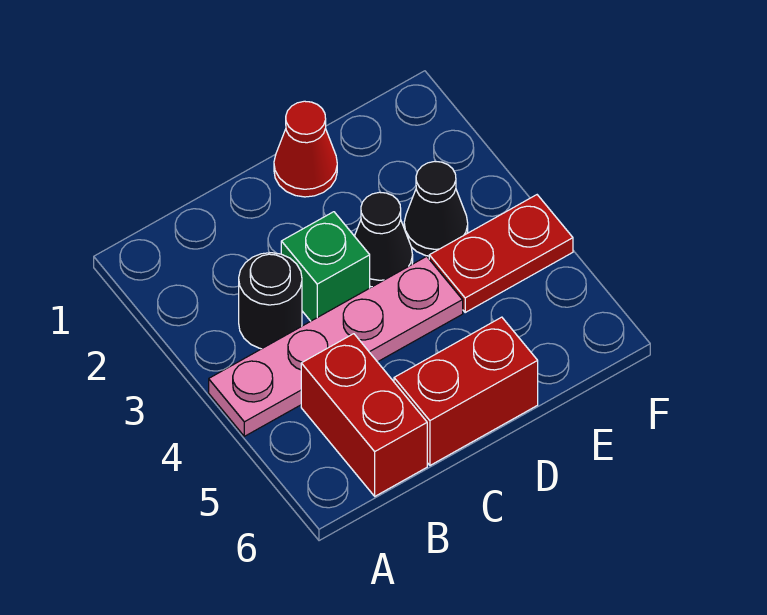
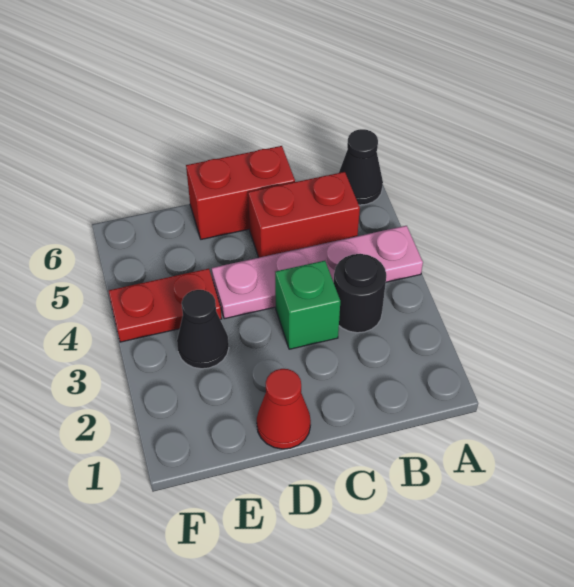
red 1x2 brick [301,334,427,496] -> red 1x2 brick turned to [248,172,360,258]
black 1x1 cone [355,192,413,287] -> black 1x1 cone moved to [339,129,383,205]

